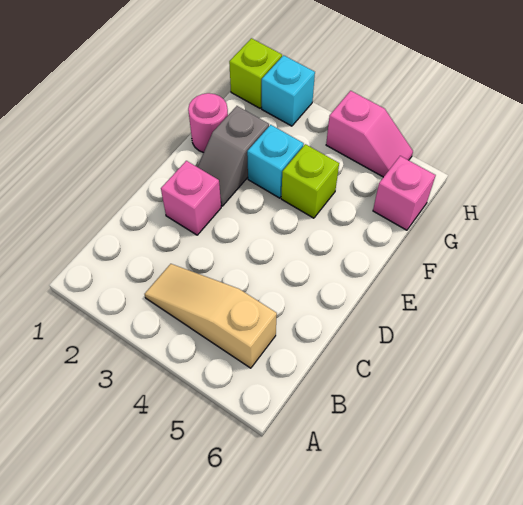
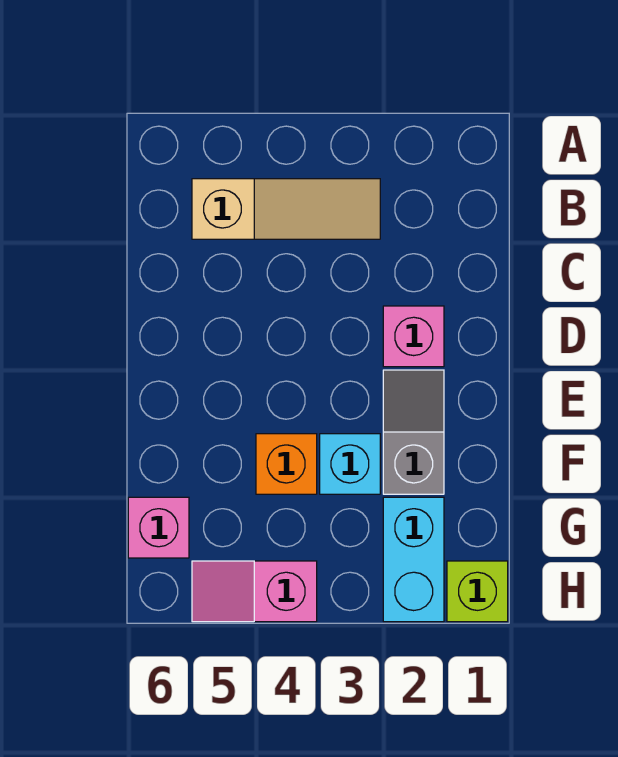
pink 1x1 round brick [188,93,228,153] -> none
lime 1x1 brick [281,144,339,218] -> orange 1x1 brick [256,434,317,494]
cyan 1x1 brick [262,55,315,126] -> cyan 1x2 brick [383,497,444,622]

